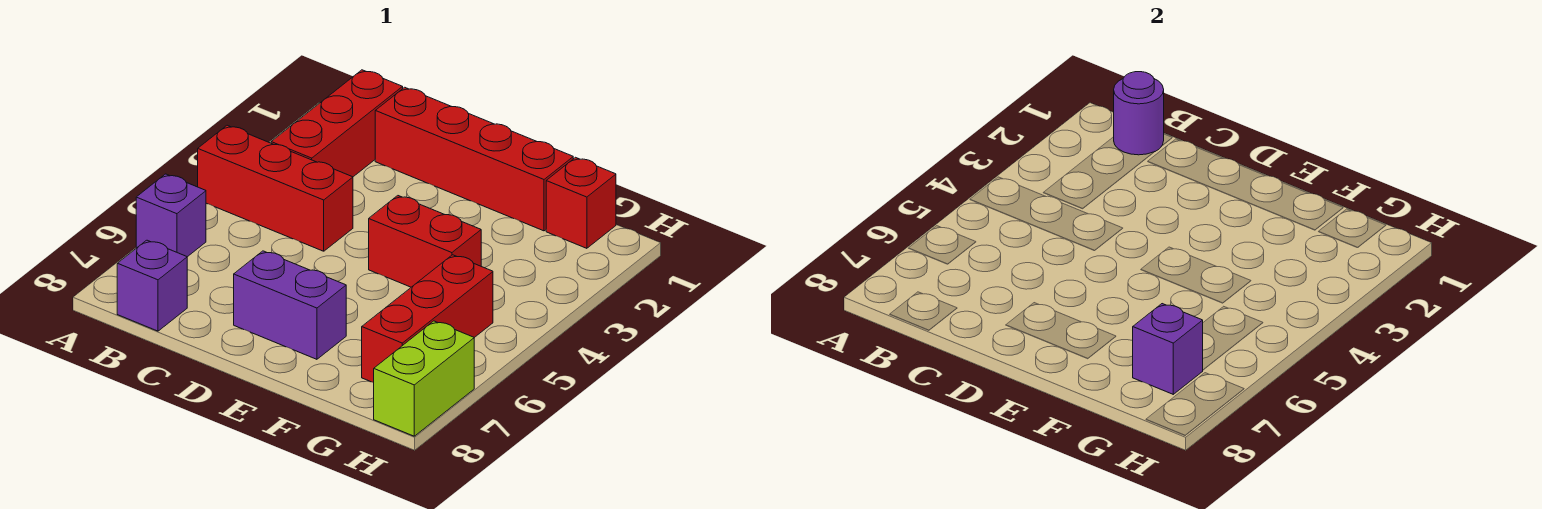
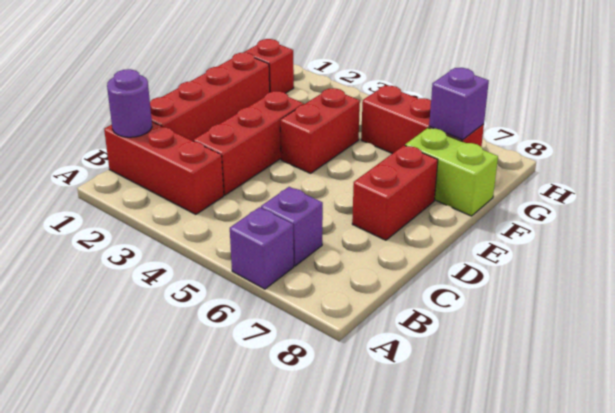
red 1x3 brick [198,125,353,251] -> red 1x3 brick moved to [193,91,304,195]
purple 1x1 brick [117,240,187,331] -> purple 1x1 brick moved to [261,187,323,266]
purple 1x2 brick [234,251,346,359] -> red 1x2 brick [352,145,438,240]
lime 1x2 brick [374,321,474,436] -> lime 1x2 brick moved to [405,128,498,216]

